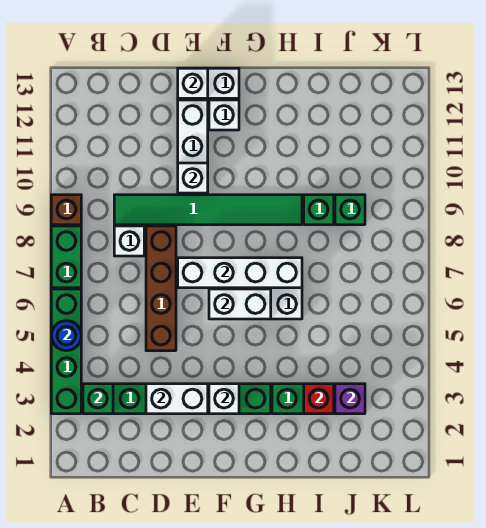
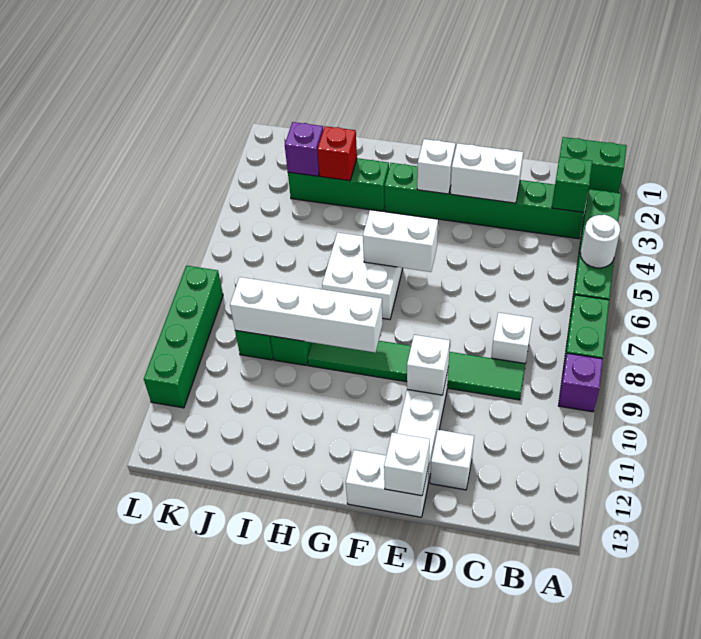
none -> green 1x2 brick [560,137,627,193]
blue 1x1 round brick [51,321,81,351] -> white 1x1 round brick [580,215,620,268]
brown 1x1 brick [51,195,81,225] -> purple 1x1 brick [558,353,603,412]
brown 1x4 brick [146,226,176,351] -> none
white 1x4 brick [178,258,302,288] -> white 1x4 brick moved to [230,277,383,352]
white 1x1 brick [209,100,239,130] -> white 1x1 brick moved to [430,430,474,490]
none -> green 1x4 brick [144,266,223,408]

